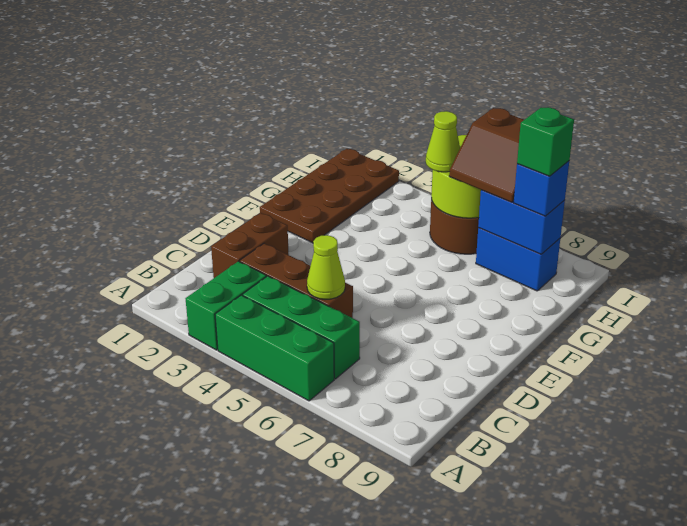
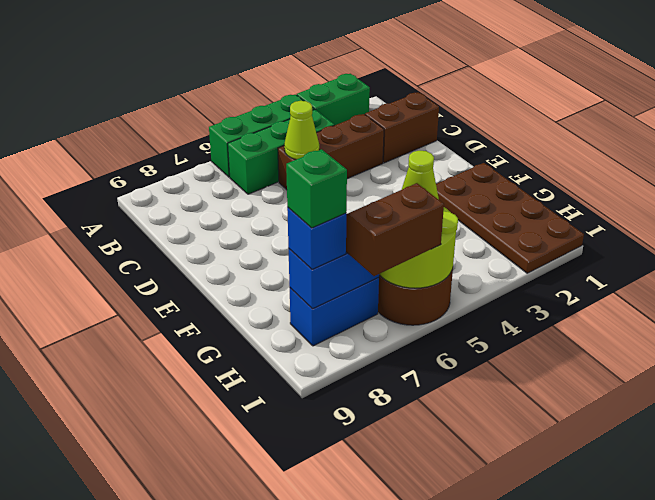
green 1x2 brick [186,261,266,350] -> green 1x2 brick turned to [297,74,370,125]
brown 1x2 brick [211,213,289,278] -> brown 1x2 brick turned to [365,92,439,163]

